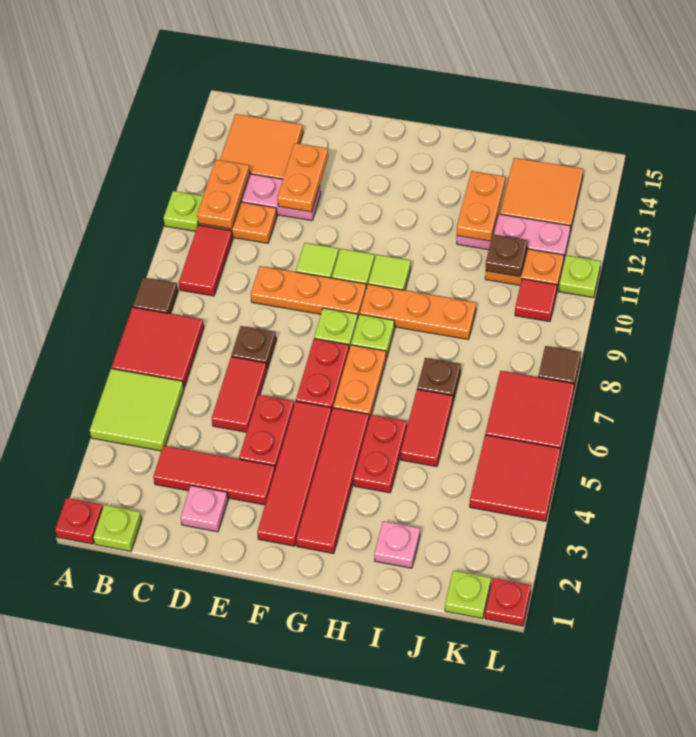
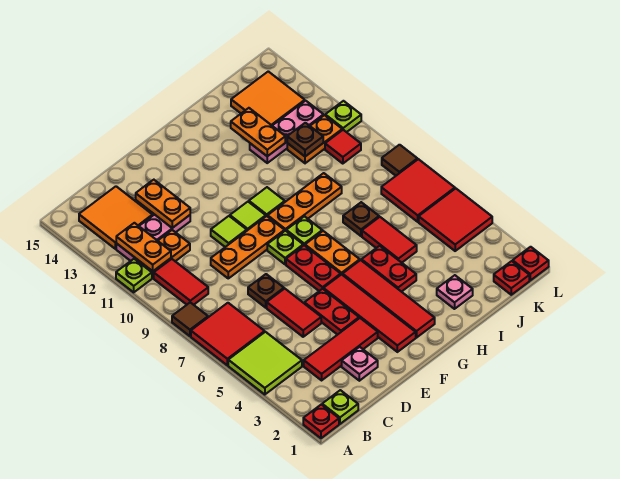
lime 1x1 plate [445,570,491,619] -> red 1x1 plate [494,261,529,295]

